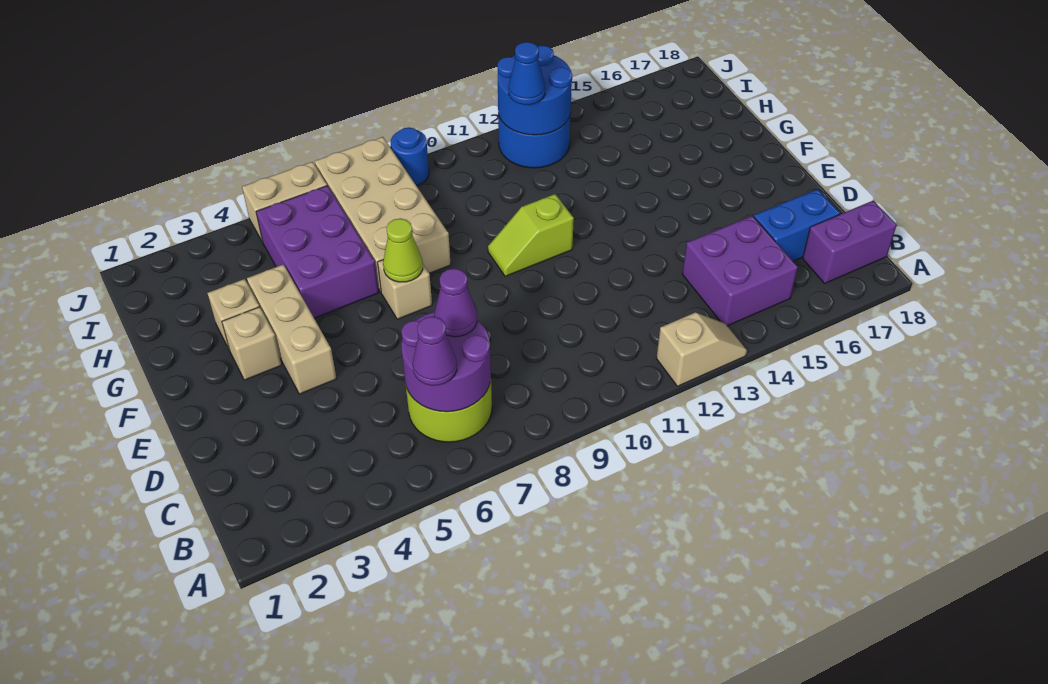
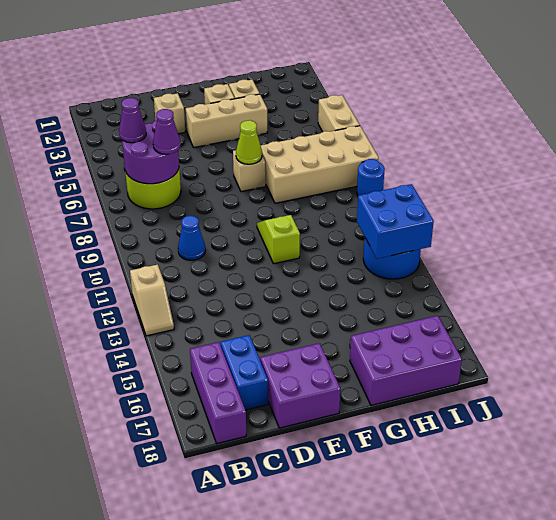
purple 2x2 brick [682,216,798,326] -> purple 2x2 brick moved to [260,343,340,428]
purple 1x2 brick [803,201,897,283] -> purple 1x3 brick [190,342,246,443]
none -> tan 1x1 brick [154,93,186,134]
purple 2x3 brick [256,186,379,318] -> purple 2x3 brick moved to [350,316,462,405]
blue 2x2 round brick [497,45,572,135] -> blue 2x2 brick [357,184,434,259]
blue 1x1 cone [509,42,545,105] -> blue 1x1 cone moved to [178,216,205,260]

